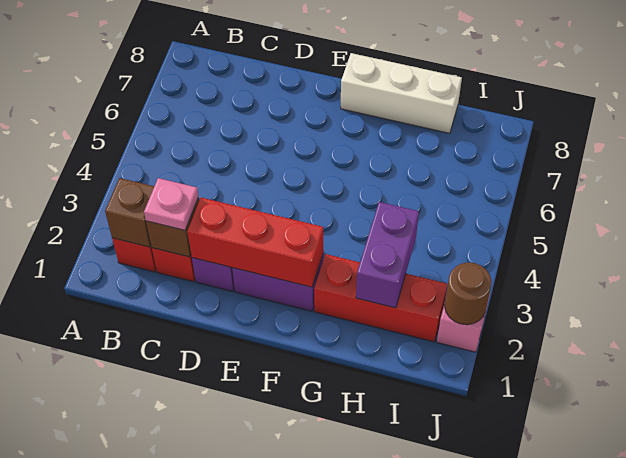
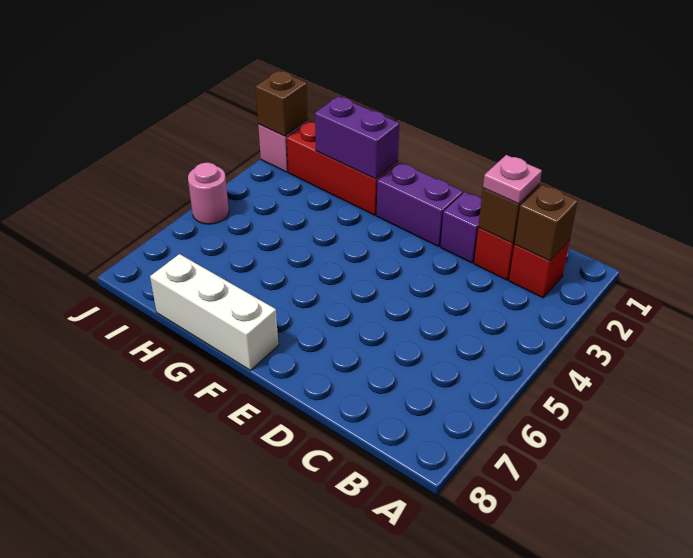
red 1x3 brick [187,198,323,287] -> none
purple 1x2 brick [356,202,419,308] -> purple 1x2 brick turned to [315,96,400,179]
brown 1x1 round brick [445,262,492,325] -> brown 1x1 brick [256,71,308,136]
none -> pink 1x1 round brick [188,163,229,224]

